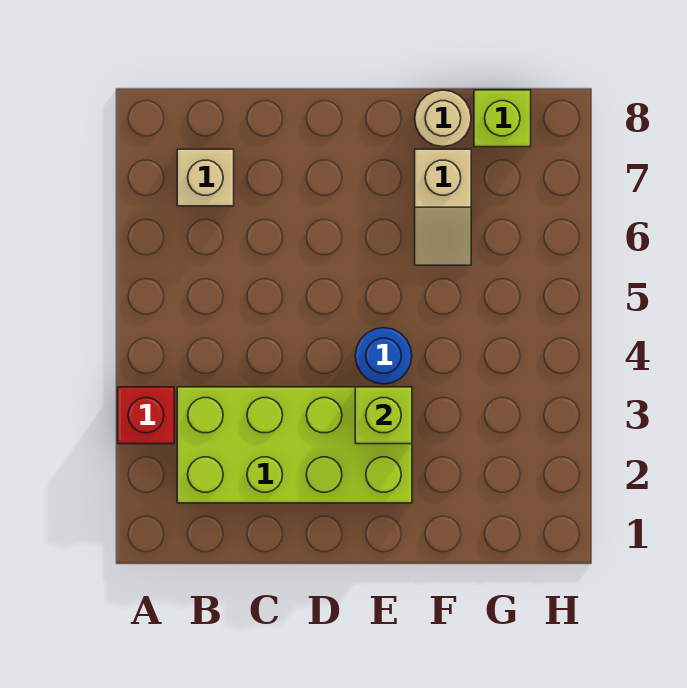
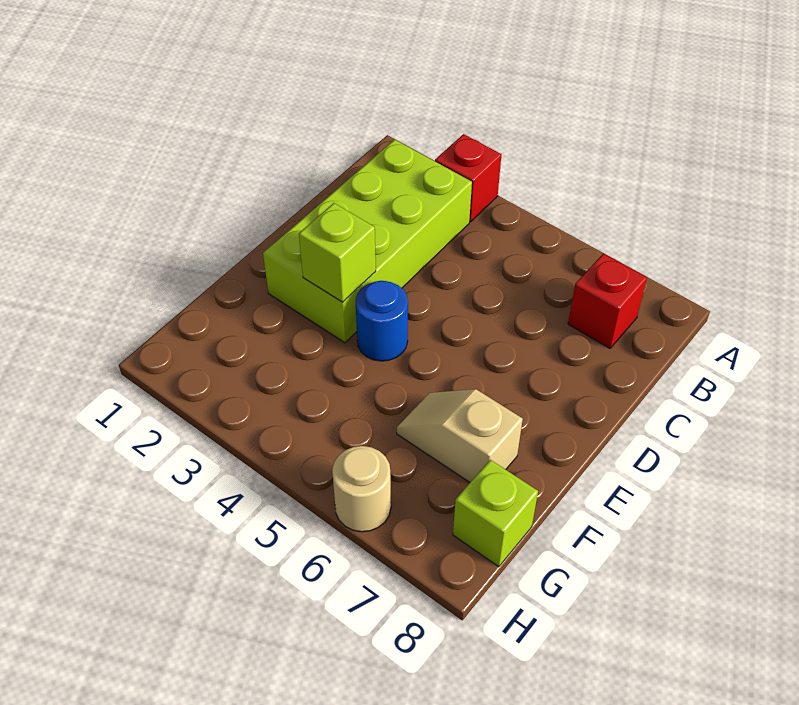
tan 1x1 brick [177,149,234,206] -> red 1x1 brick [568,254,647,348]
tan 1x1 round brick [415,90,471,147] -> tan 1x1 round brick moved to [332,446,391,532]

